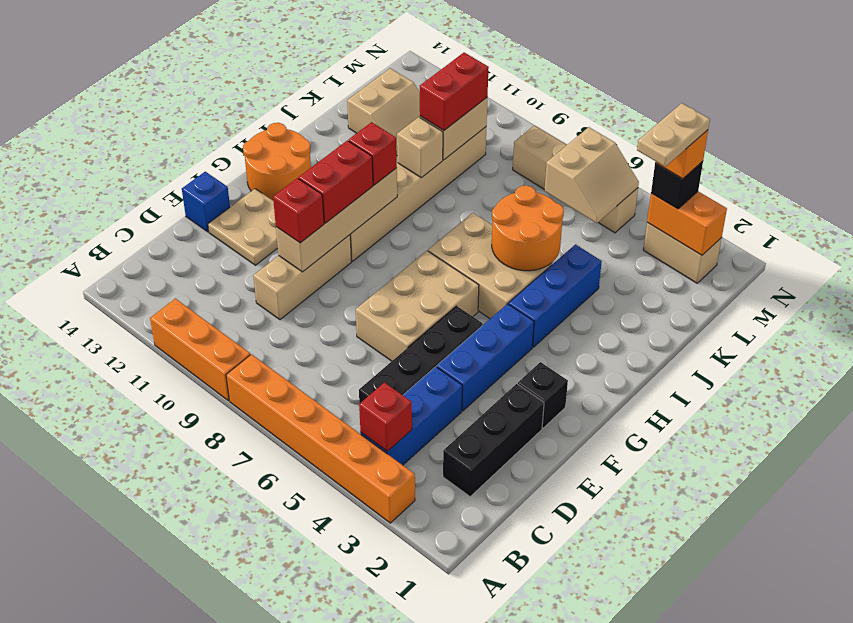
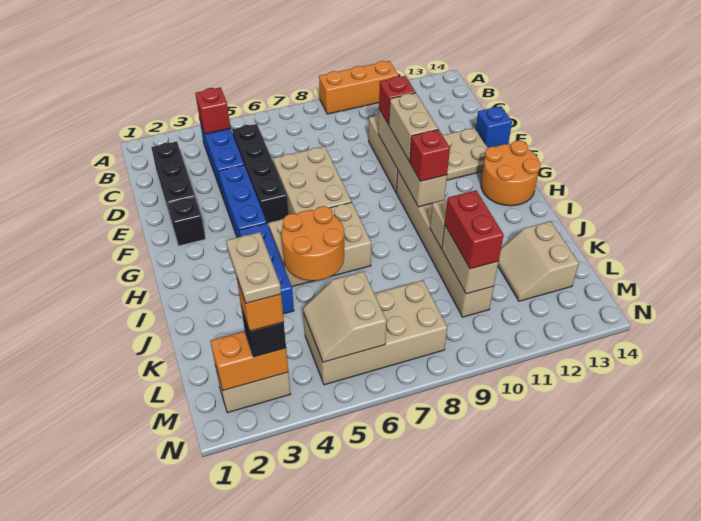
orange 1x6 brick [226,354,415,523] -> none
red 1x2 brick [299,140,373,223] -> tan 1x2 brick [389,93,438,162]
tan 1x4 brick [513,126,638,233] -> tan 2x4 brick [303,280,447,385]

